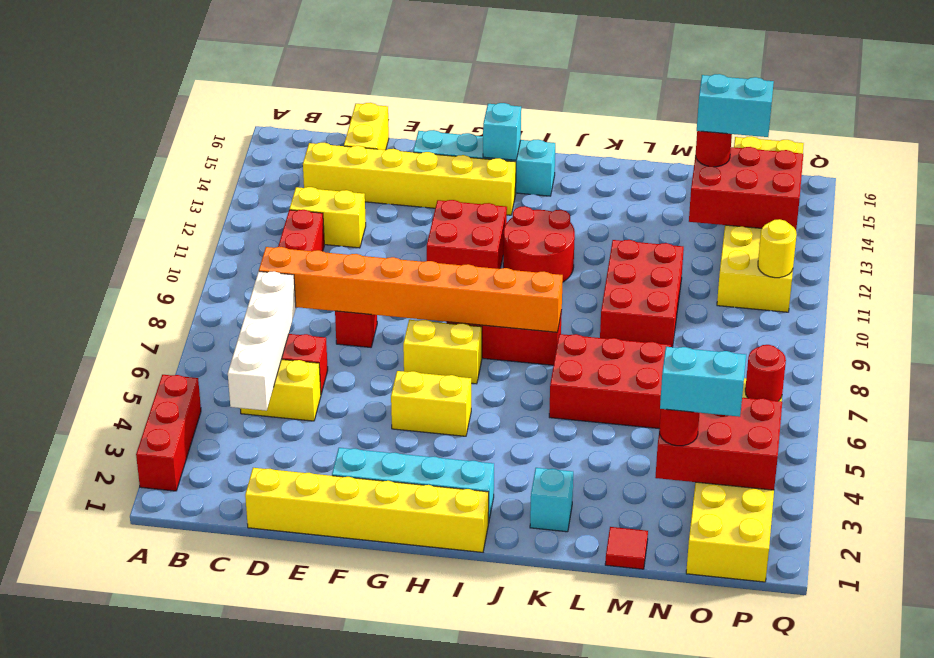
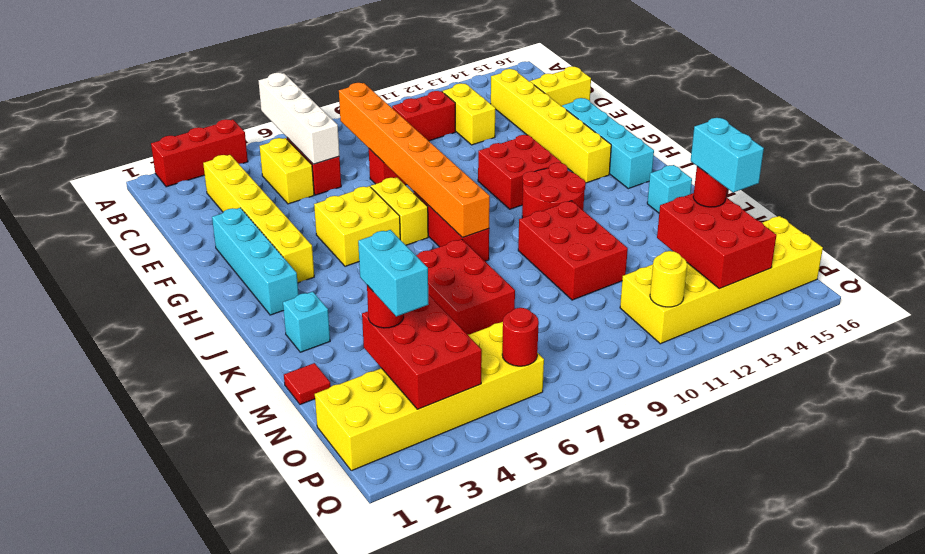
white 1x4 brick [228,271,296,411] -> white 1x4 brick turned to [259,73,340,164]
yellow 1x6 brick [245,468,489,552] -> yellow 1x6 brick moved to [203,155,314,283]
yellow 1x2 brick [391,371,471,436] -> yellow 2x2 brick [314,186,400,266]
cyan 1x1 brick [483,103,521,160] -> cyan 1x1 brick moved to [647,165,692,213]
red 2x3 brick [600,240,684,347] -> red 2x3 brick turned to [518,201,628,300]

